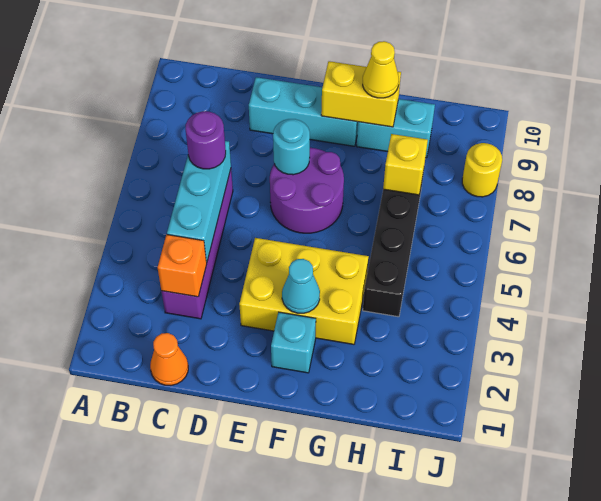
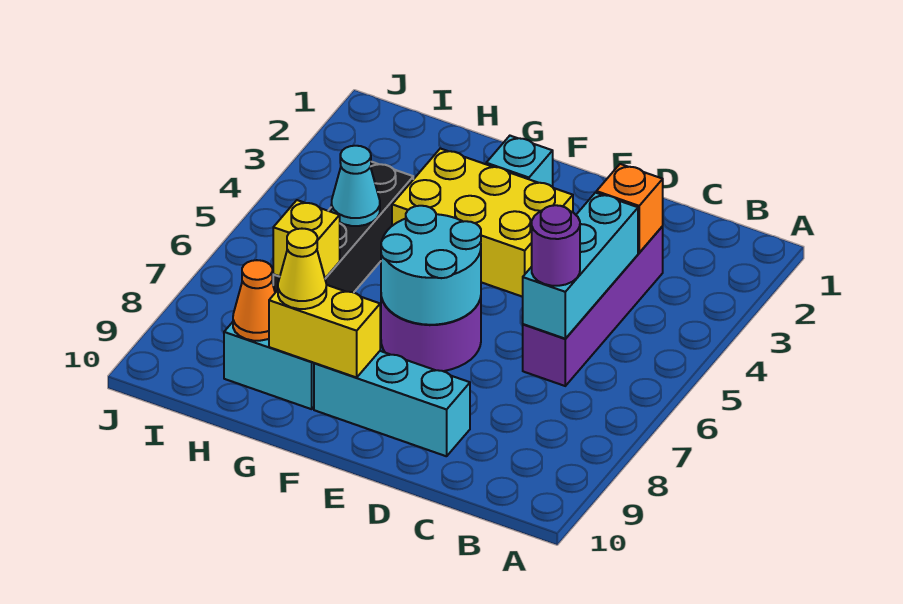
orange 1x1 cone [150,333,188,385] -> orange 1x1 cone moved to [233,260,275,341]
cyan 1x1 round brick [273,119,310,175] -> cyan 2x2 round brick [381,206,481,325]
cyan 1x1 cone [282,259,320,313] -> cyan 1x1 cone moved to [331,146,380,226]
yellow 1x1 round brick [462,143,502,197] -> none

